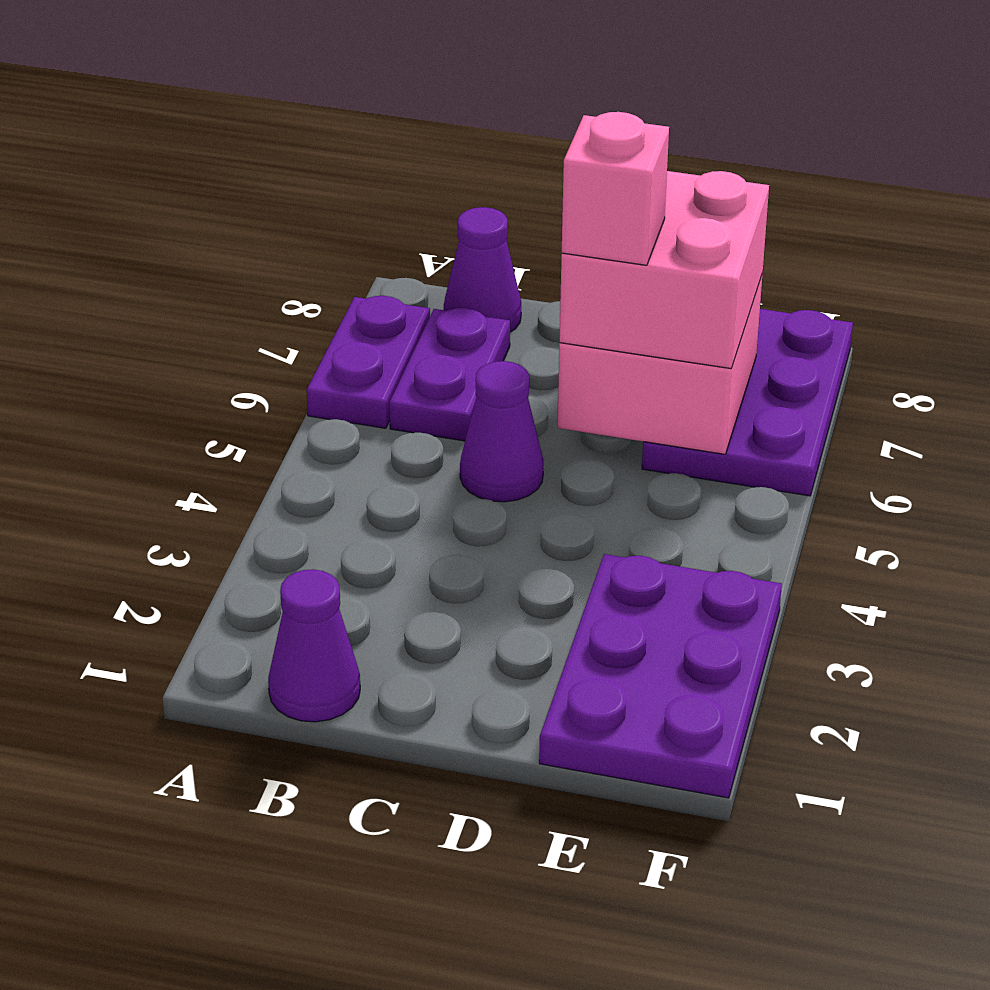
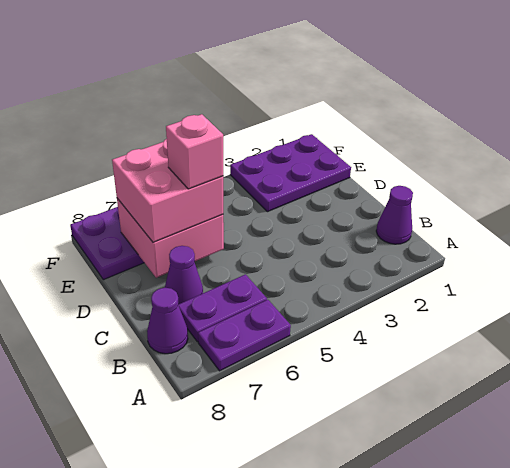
purple 1x1 cone [460,361,544,502] -> purple 1x1 cone moved to [165,246,203,304]

